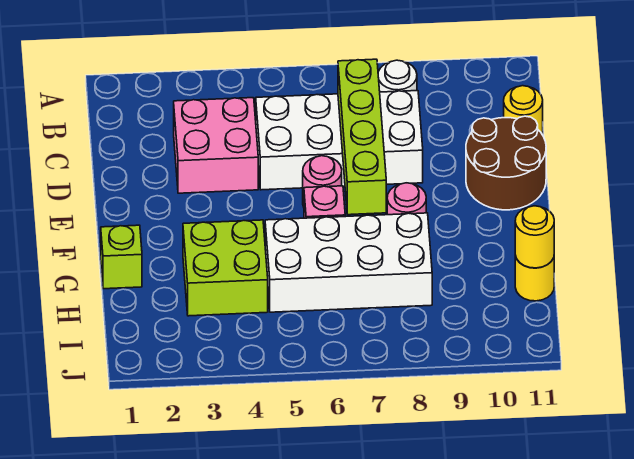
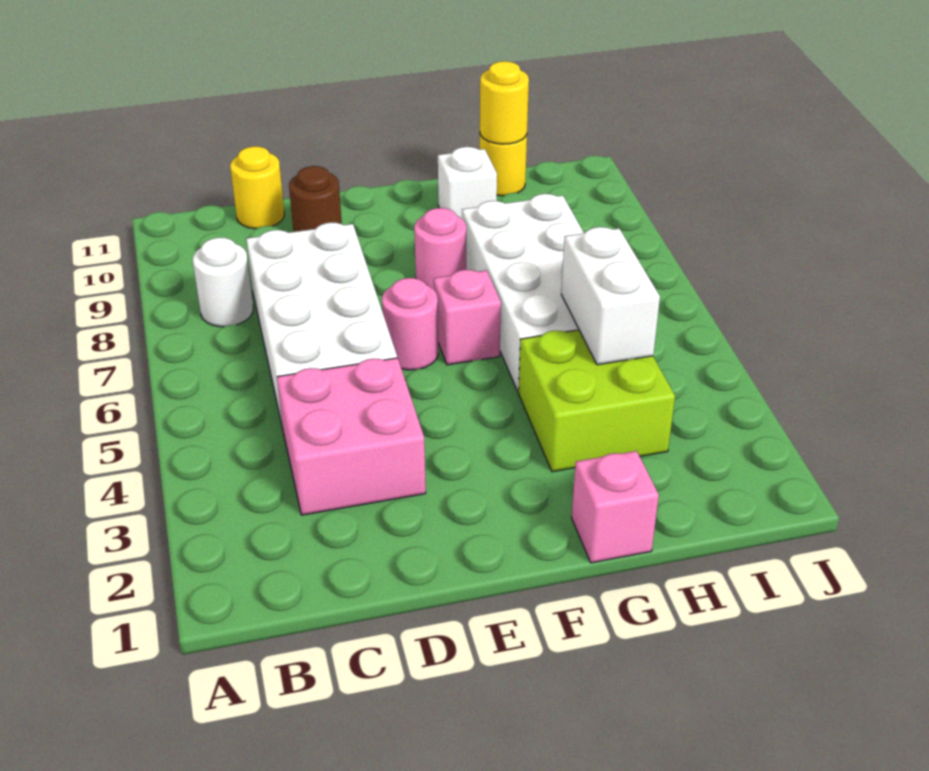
lime 1x4 brick [338,59,386,215] -> none
brown 2x2 round brick [466,116,546,210] -> brown 1x1 round brick [289,166,342,232]
lime 1x1 brick [101,225,142,289] -> pink 1x1 brick [572,451,659,563]
none -> white 1x1 brick [438,147,497,218]
none -> white 1x2 brick [561,227,660,365]

